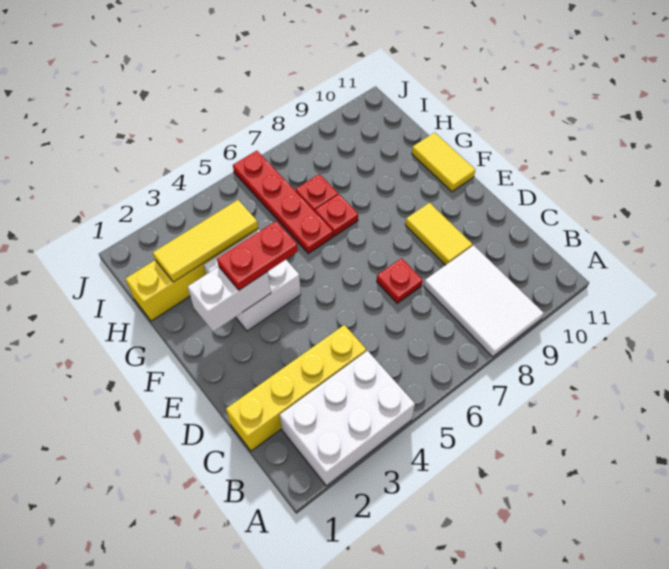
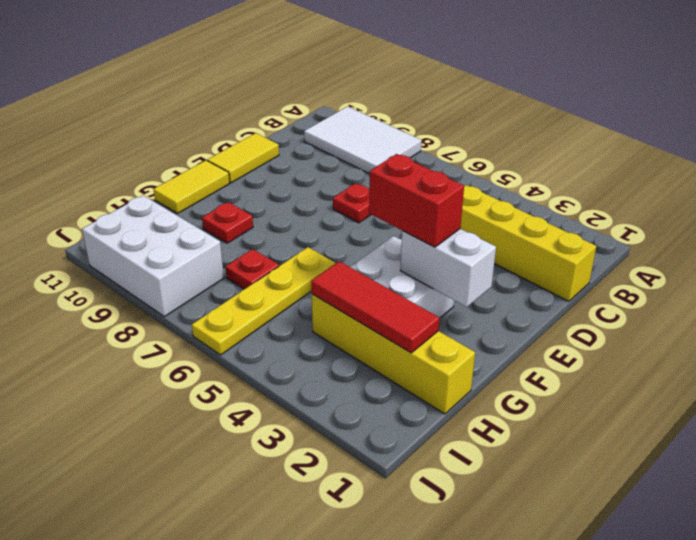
white 2x3 brick [280,351,415,486] -> white 2x3 brick moved to [82,195,224,317]
white 2x3 tile [424,245,544,357] -> white 2x3 tile turned to [304,107,422,174]
yellow 1x2 tile [405,203,472,265] -> yellow 1x2 tile moved to [207,133,279,183]
red 1x2 plate [217,221,298,290] -> red 1x2 brick [369,154,464,247]
red 1x4 plate [233,151,333,253] -> yellow 1x4 plate [192,247,335,355]
red 1x1 plate [315,194,358,236] -> red 1x1 plate moved to [202,202,253,243]
yellow 1x3 tile [153,200,258,282] -> red 1x3 tile [311,261,439,353]

